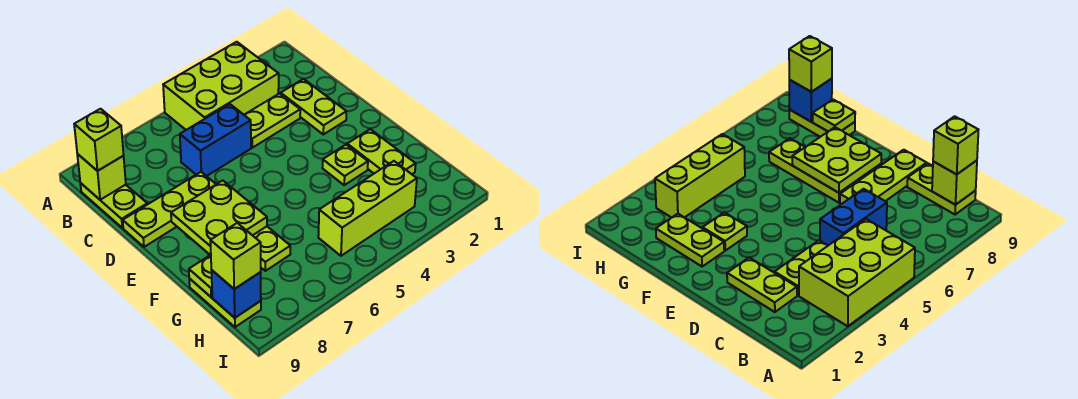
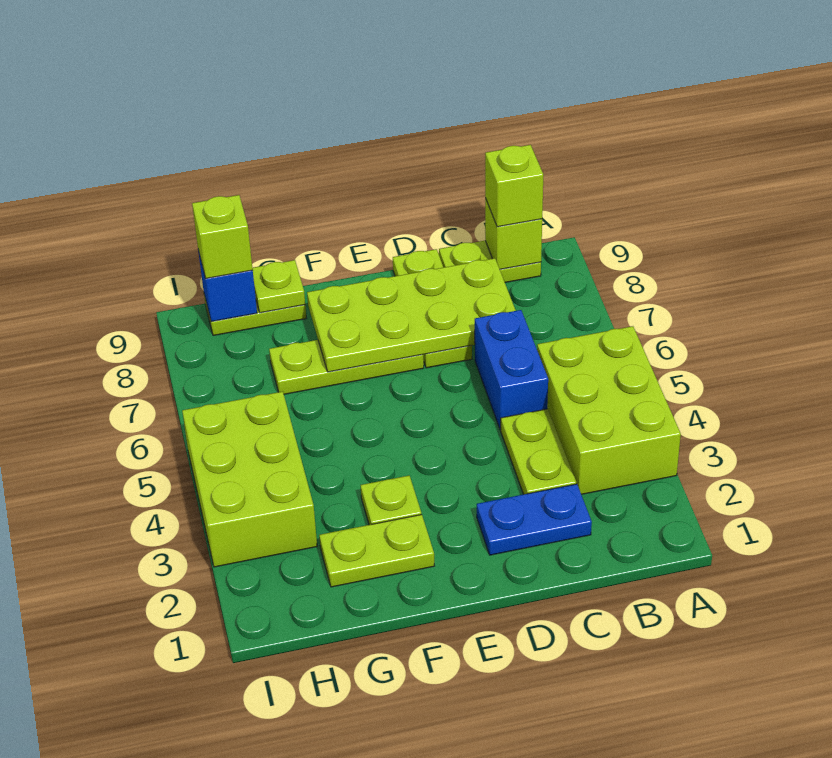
lime 1x2 plate [281,79,346,134] -> blue 1x2 plate [477,484,592,555]
lime 2x2 plate [171,180,267,255] -> lime 2x4 plate [307,258,516,372]
lime 1x3 brick [318,161,417,256] -> lime 2x3 brick [182,392,317,567]

